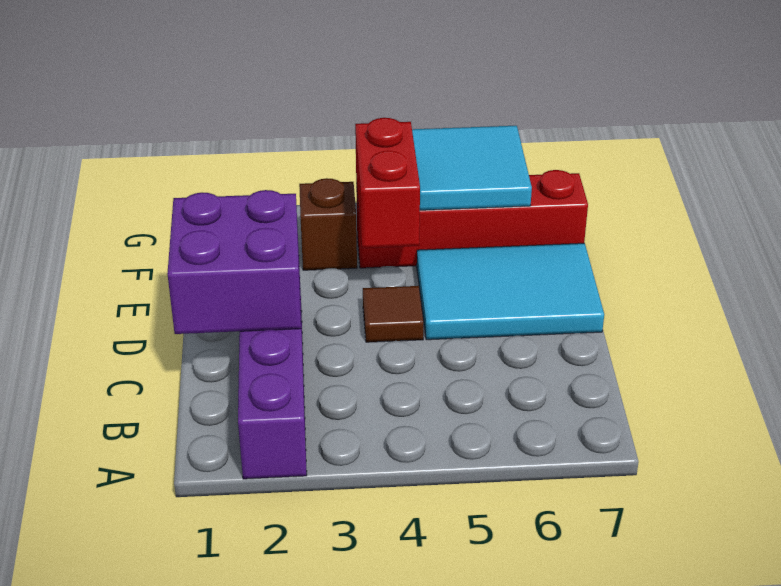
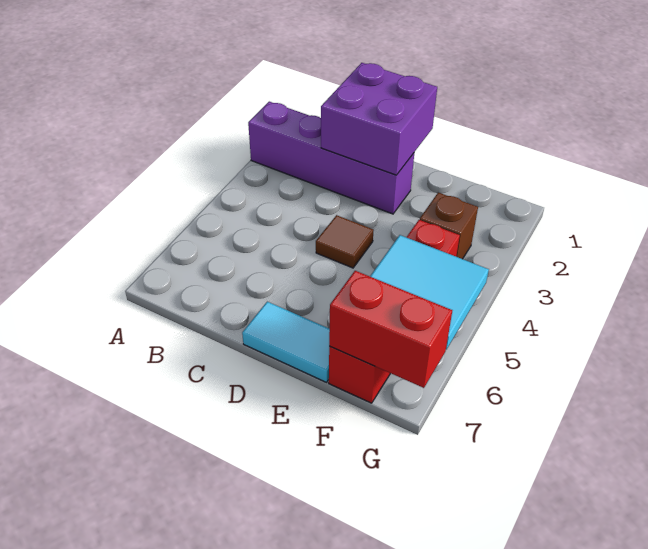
cyan 2x3 tile [417,243,604,340] -> cyan 1x2 tile [242,302,330,382]
red 1x2 brick [355,118,420,248] -> red 1x2 brick moved to [329,271,452,388]

